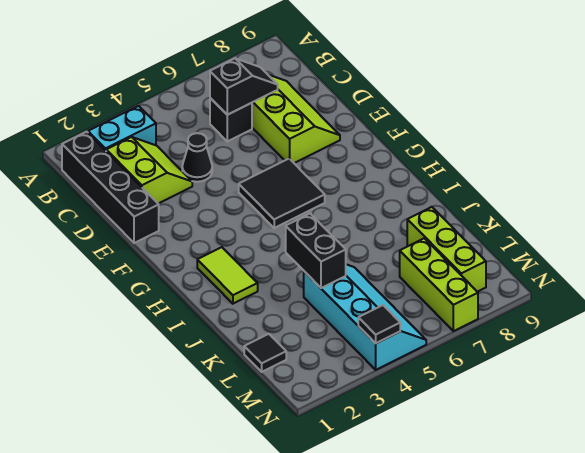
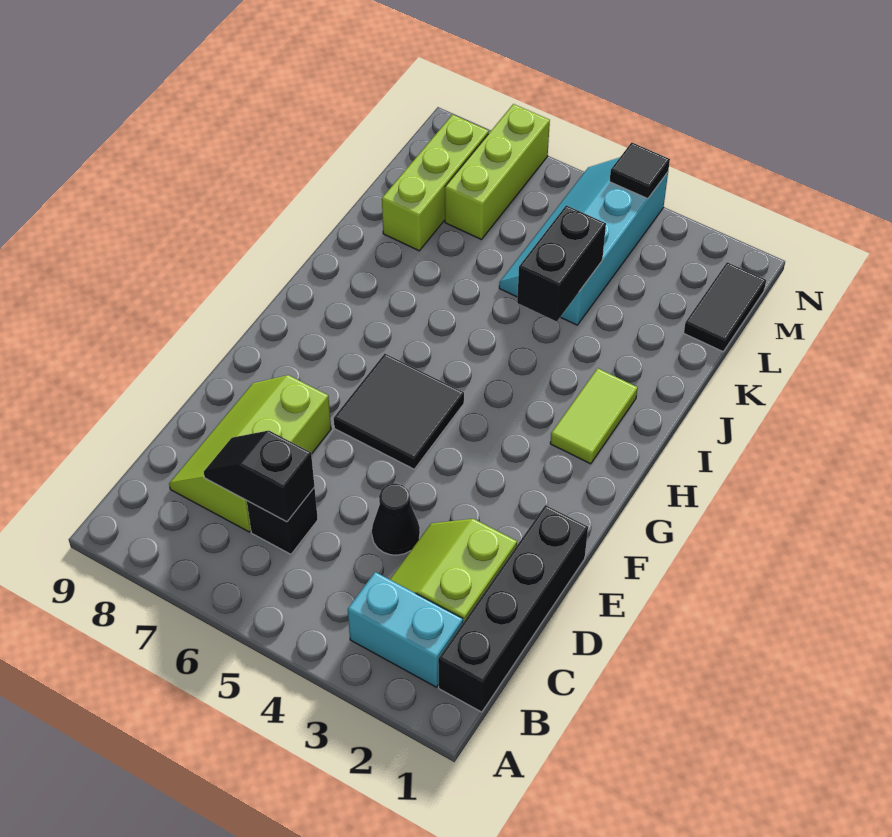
black 1x1 tile [244,334,286,372] -> black 1x2 tile [684,262,766,351]

